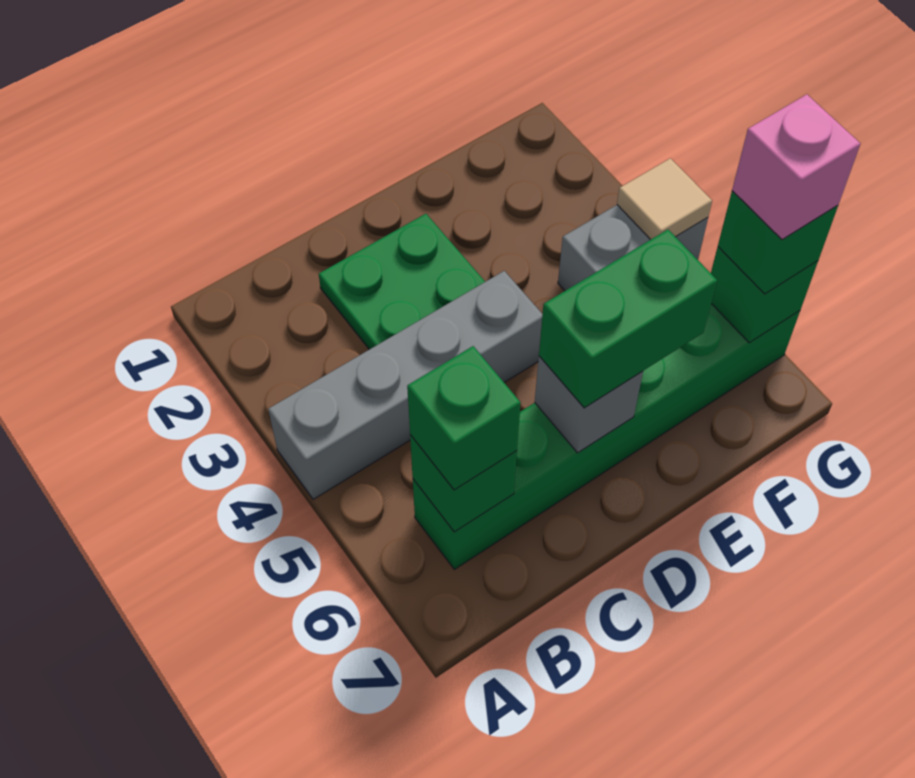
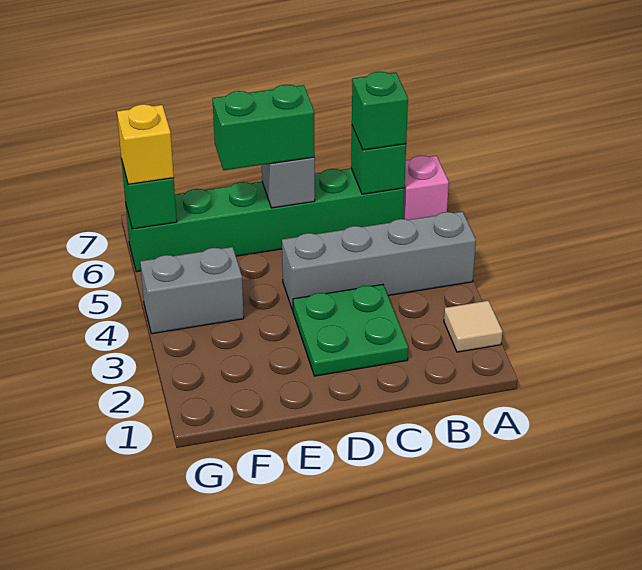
tan 1x1 tile [617,158,712,240] -> tan 1x1 tile moved to [444,301,502,352]
green 1x1 brick [718,191,838,294] -> yellow 1x1 brick [117,104,174,184]
pink 1x1 brick [732,94,861,239] -> pink 1x1 brick moved to [403,156,449,220]

